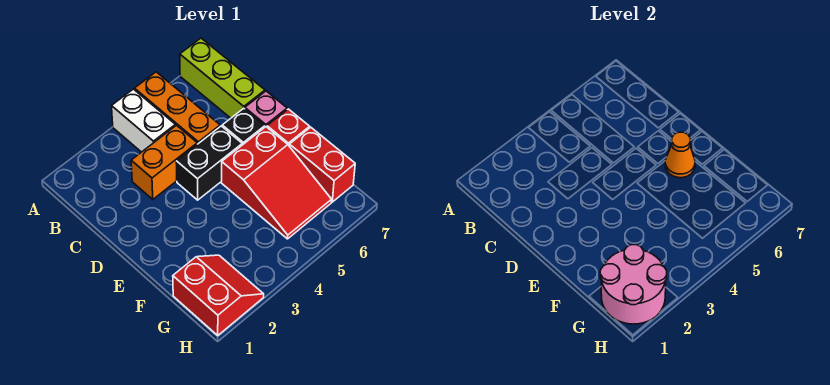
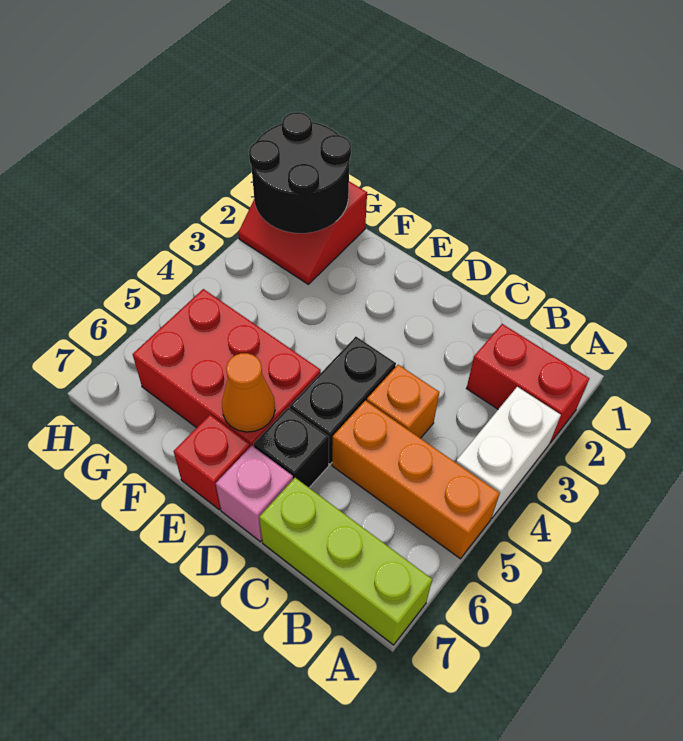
white 1x2 brick [112,89,175,152] -> white 1x2 brick turned to [456,387,561,519]
orange 1x2 brick [131,125,197,199] -> orange 1x1 brick [367,365,439,438]
red 2x3 slope [221,127,331,239] -> red 2x3 brick [133,289,321,447]
red 1x2 brick [289,127,355,202] -> red 1x2 brick moved to [467,324,589,443]
pink 2x2 round brick [600,245,667,324] -> black 2x2 round brick [249,112,351,233]

